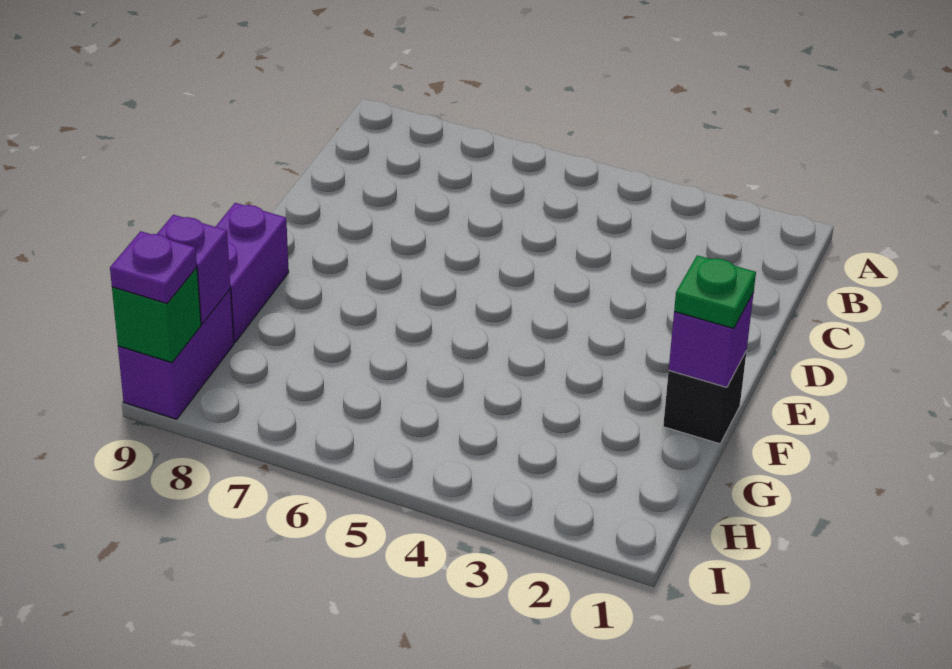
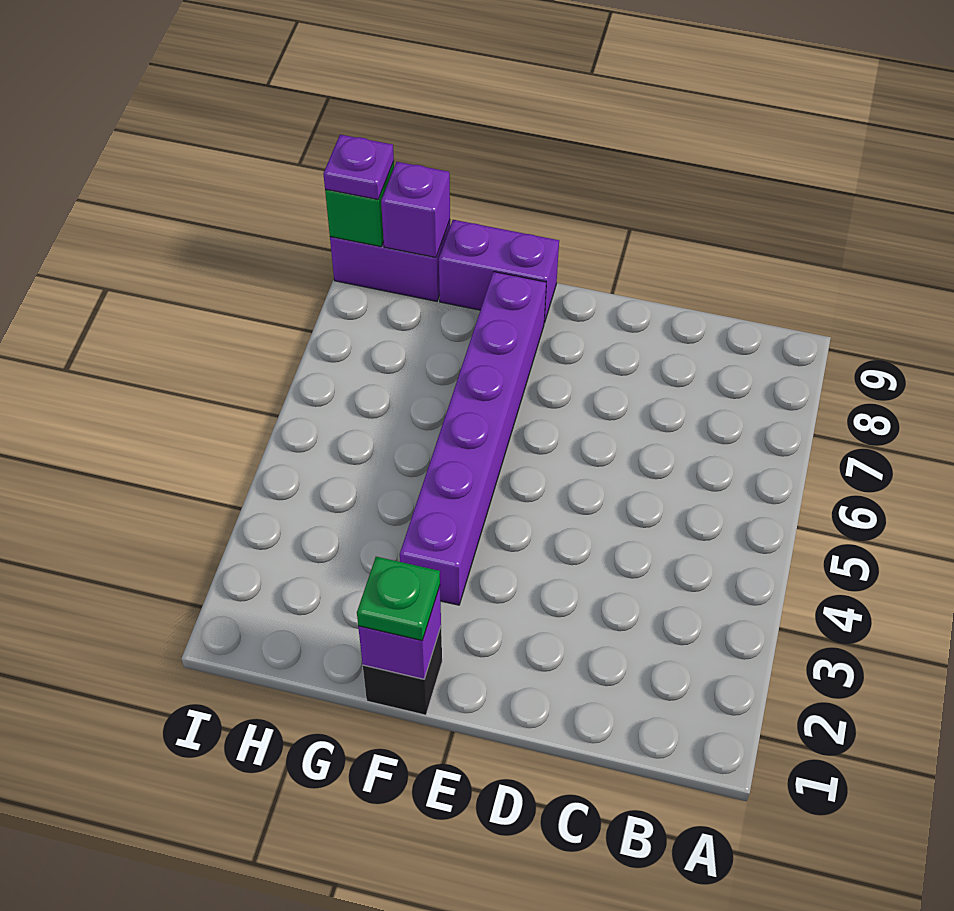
none -> purple 1x6 brick [400,272,546,605]

